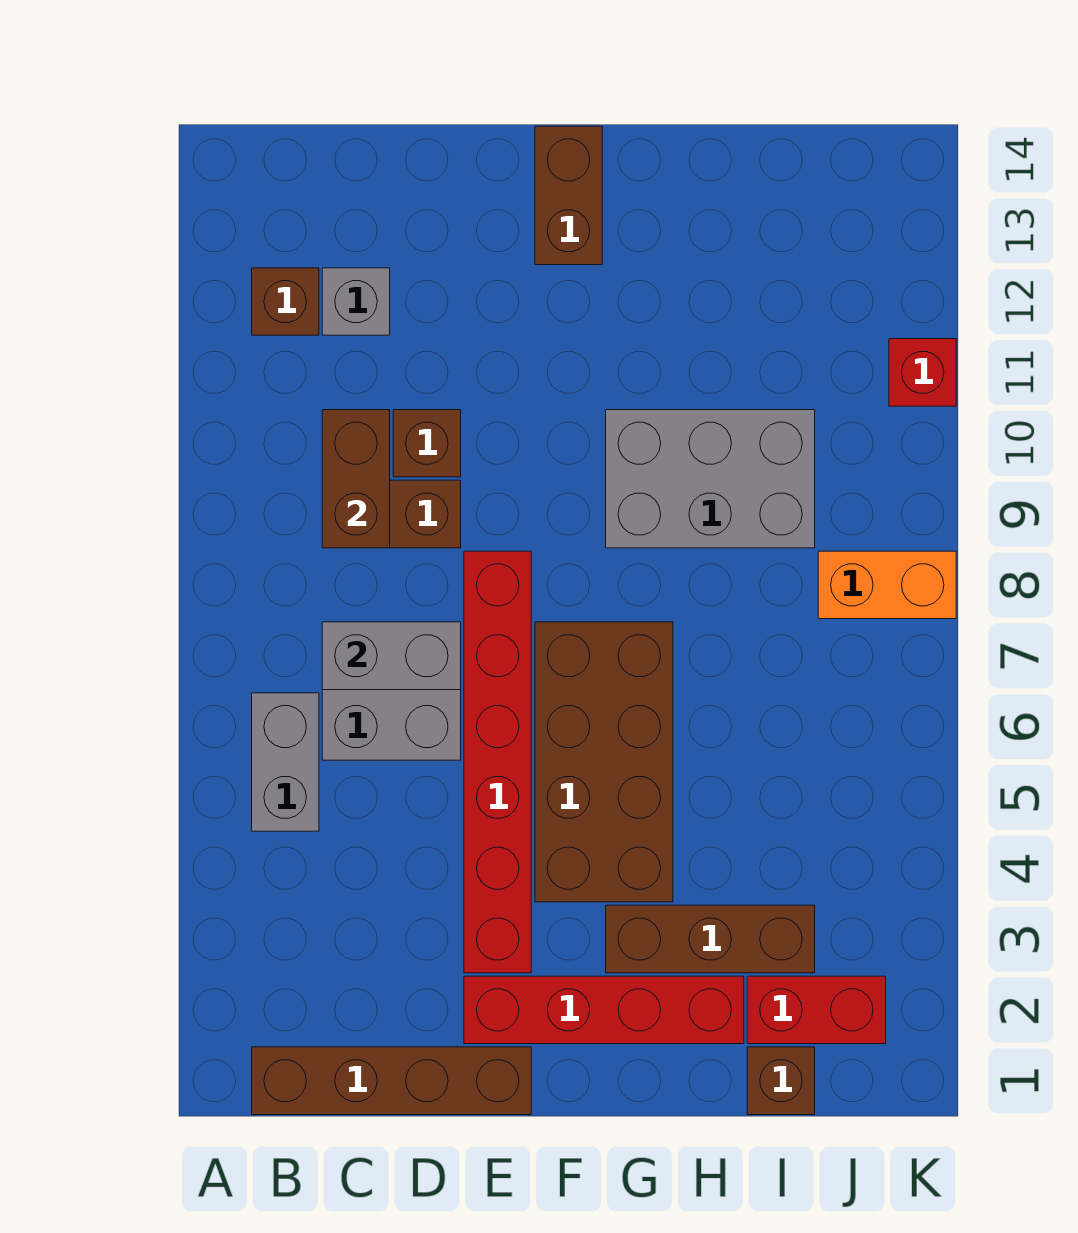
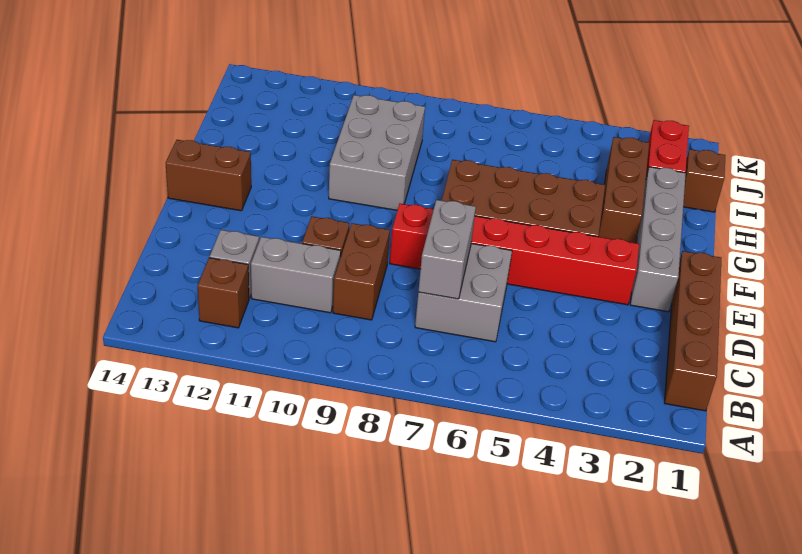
grey 1x2 brick [252,693,319,831] -> grey 1x2 brick moved to [251,237,341,313]
brown 1x2 brick [322,410,390,548] -> none
red 1x4 brick [464,976,744,1044] -> grey 1x4 brick [630,167,686,312]
orange 1x2 brick [818,551,956,619] -> none
red 1x1 brick [889,339,956,406] -> none

